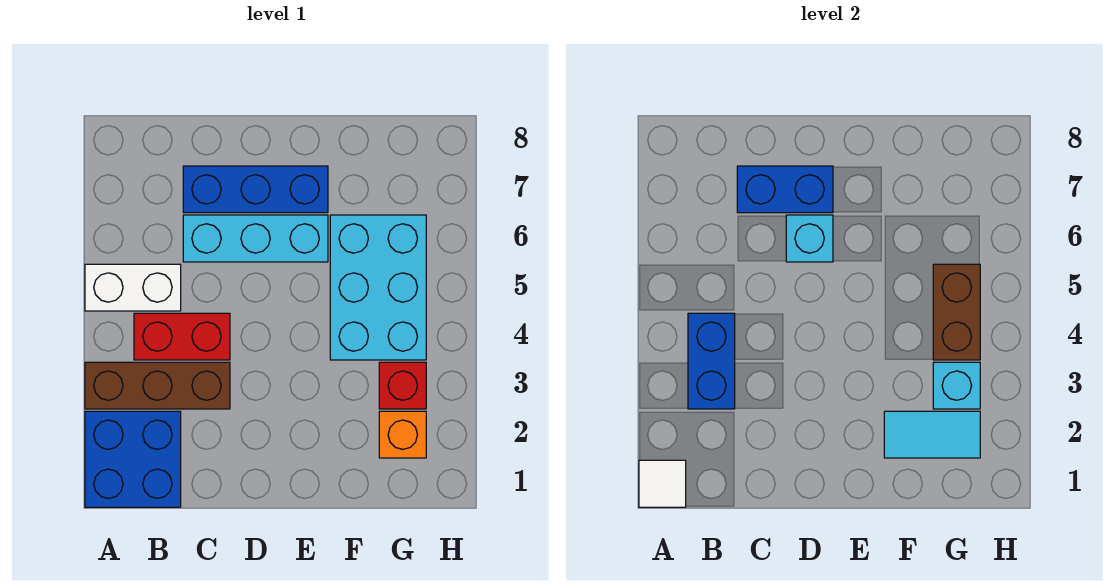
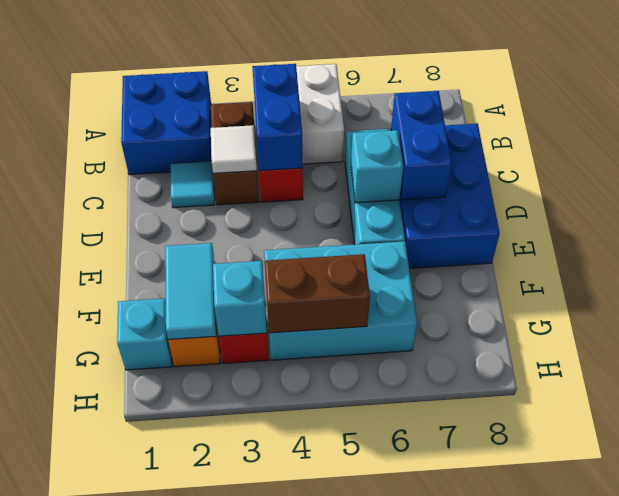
white 1x1 tile [639,460,686,507] -> white 1x1 tile moved to [211,125,257,173]
brown 1x3 brick [85,362,230,409] -> brown 1x2 brick [211,102,259,205]
blue 1x2 brick [688,313,735,409] -> blue 1x2 brick turned to [252,64,303,171]
none -> cyan 1x1 tile [171,161,215,208]
blue 1x3 brick [183,166,328,213] -> blue 2x3 brick [399,124,500,269]
none -> cyan 1x1 brick [117,298,172,370]

